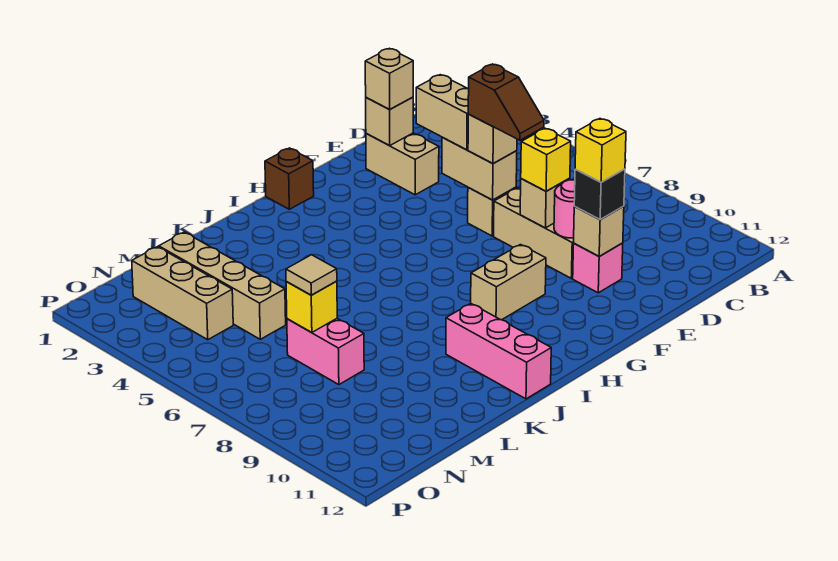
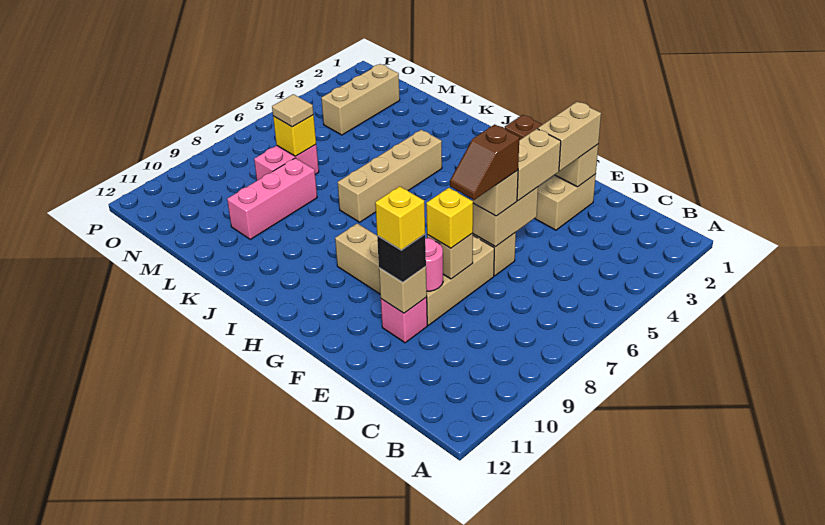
tan 1x1 brick [365,48,413,110] -> tan 1x2 brick [538,102,601,171]
pink 1x3 brick [446,303,551,399] -> pink 1x3 brick moved to [227,158,317,239]
tan 1x4 brick [159,232,286,339] -> tan 1x4 brick moved to [338,130,442,222]

